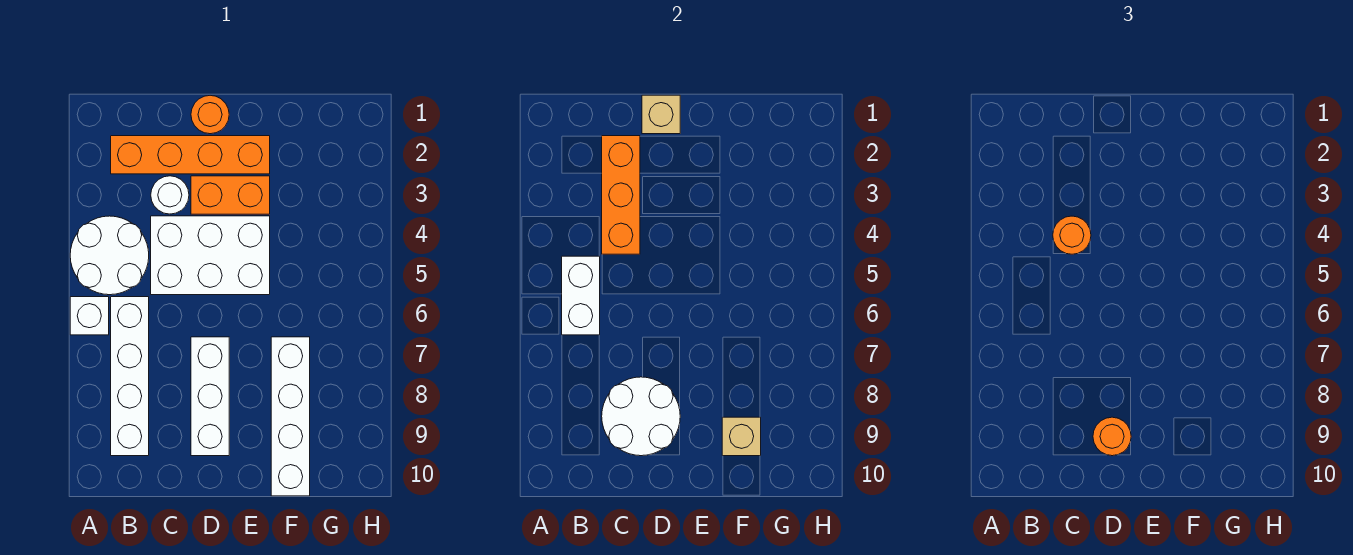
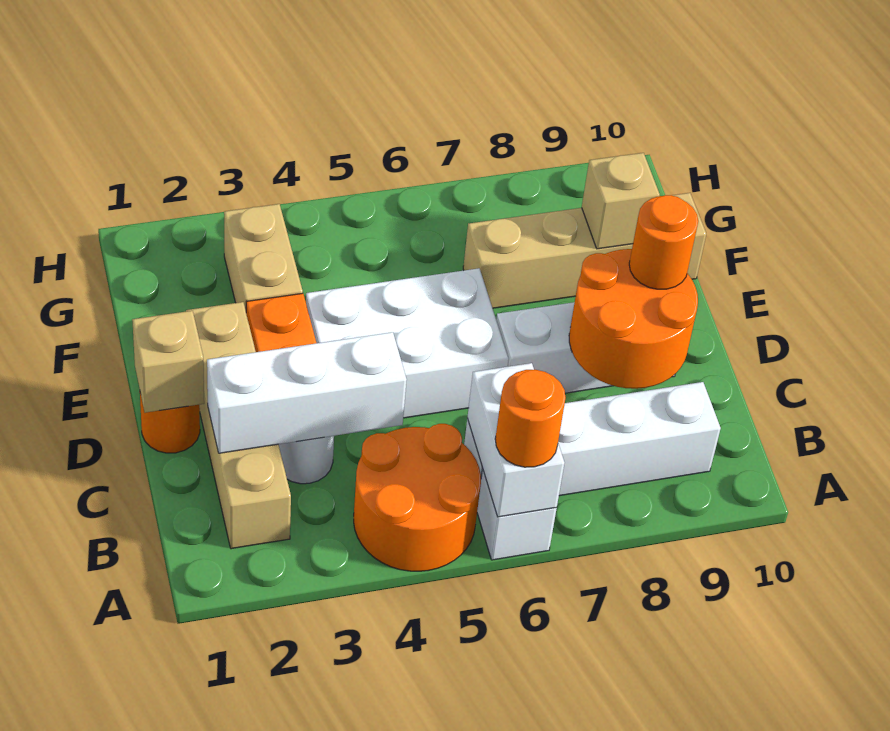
white 2x2 round brick [70,216,149,295] -> orange 2x2 round brick [354,424,481,571]
orange 1x4 brick [111,136,270,174] -> tan 1x4 brick [186,302,291,549]
white 1x2 brick [562,256,600,335] -> white 1x2 brick turned to [467,363,564,517]
orange 1x3 brick [602,136,640,254] -> white 1x3 brick [207,332,407,453]
white 2x3 brick [151,216,270,295] -> white 2x3 brick turned to [306,268,509,418]
orange 1x1 round brick [1053,216,1091,254] -> orange 1x1 round brick moved to [495,370,566,467]
white 2x2 round brick [602,377,680,456] -> orange 2x2 round brick [569,249,698,389]
none -> tan 1x2 brick [224,204,303,310]
white 1x4 brick [271,337,310,496] -> tan 1x4 brick [463,193,706,308]

